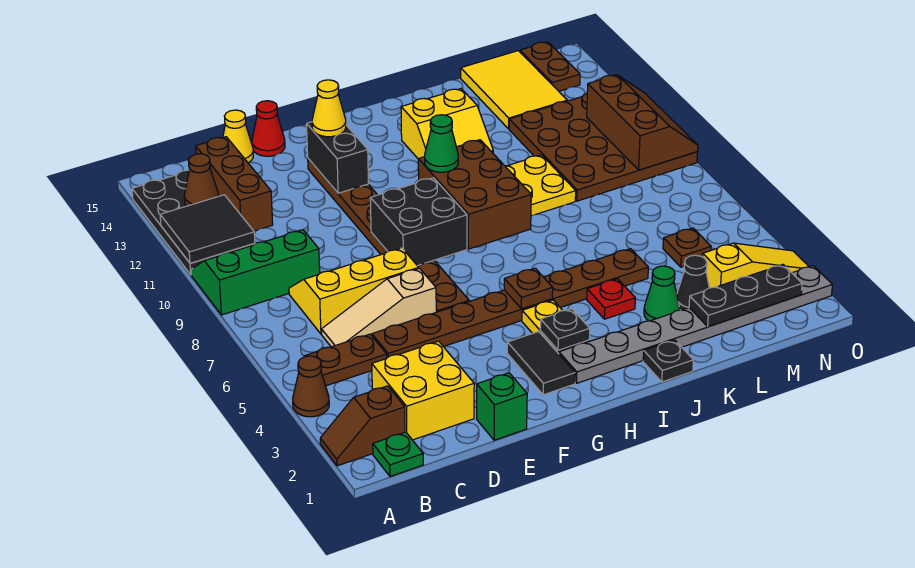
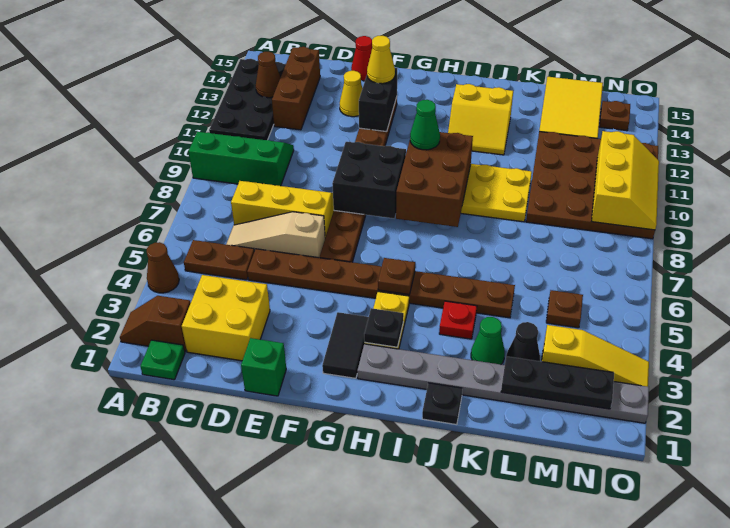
black 2x2 tile [160,195,255,263] -> none
yellow 1x1 cone [223,110,253,163] -> yellow 1x1 cone moved to [340,70,363,117]
brown 2x3 slope [587,75,698,170] -> yellow 2x3 slope [592,131,659,230]
brown 1x2 plate [520,42,580,91] -> brown 1x1 plate [599,101,630,131]

